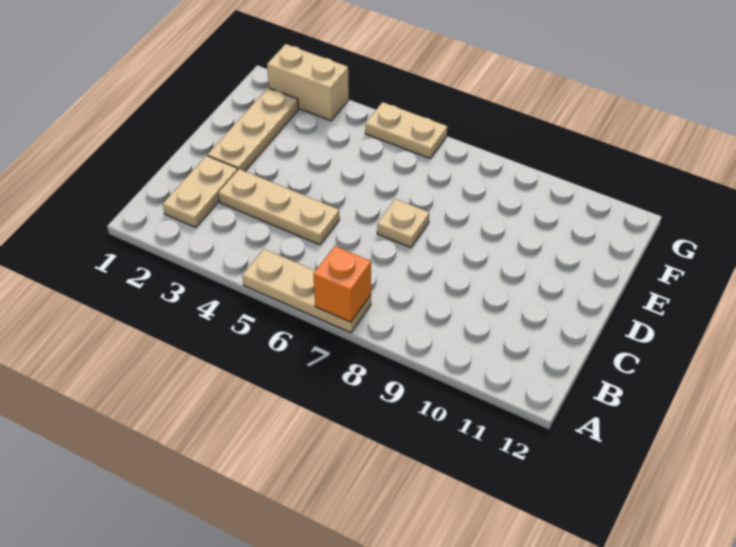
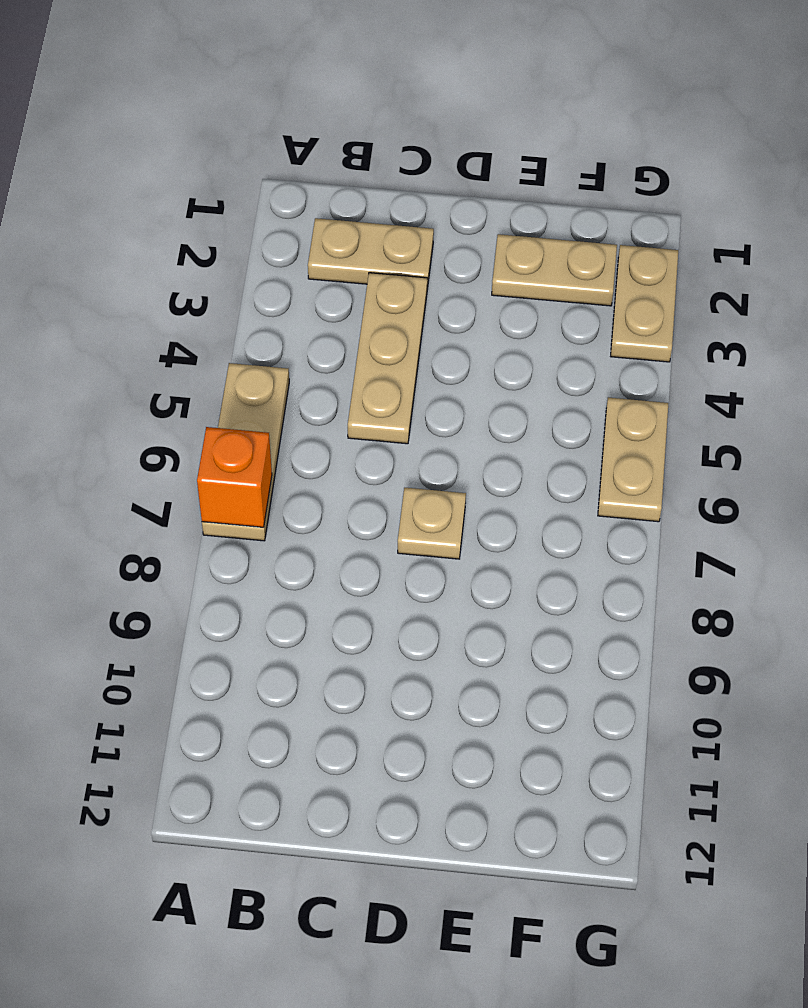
tan 1x3 plate [208,88,299,171] -> tan 1x2 plate [492,234,617,306]
tan 1x2 brick [267,44,349,121] -> tan 1x2 plate [611,245,678,362]

